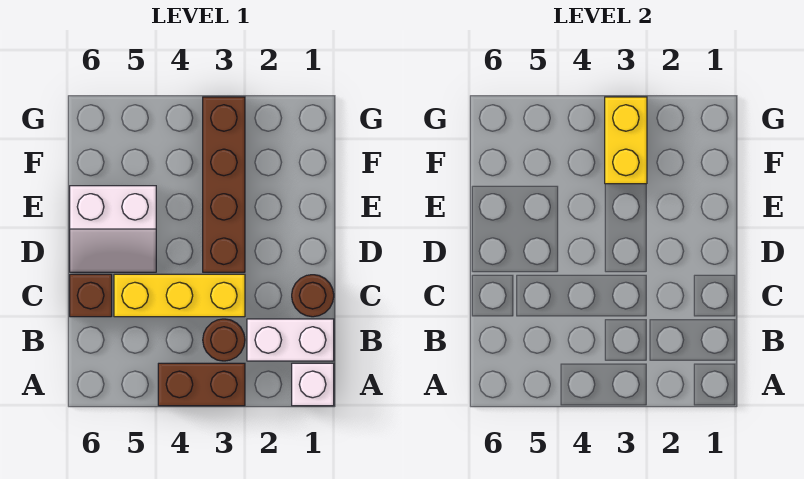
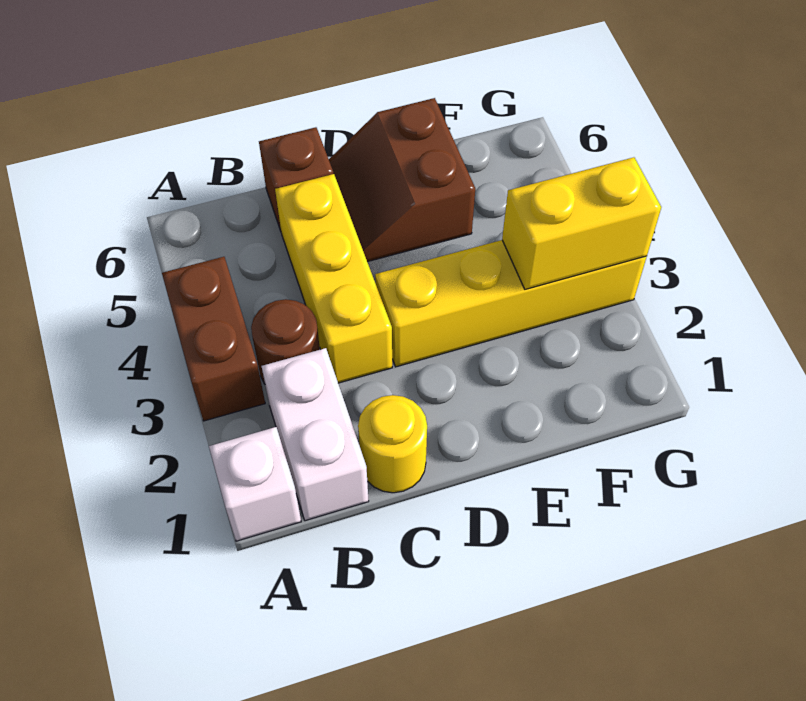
brown 1x1 round brick [292,275,334,317] -> yellow 1x1 round brick [358,395,427,493]
brown 1x4 brick [203,97,245,272] -> yellow 1x4 brick [375,240,647,367]
white 2x2 slope [70,186,156,272] -> brown 2x2 slope [329,98,475,262]

